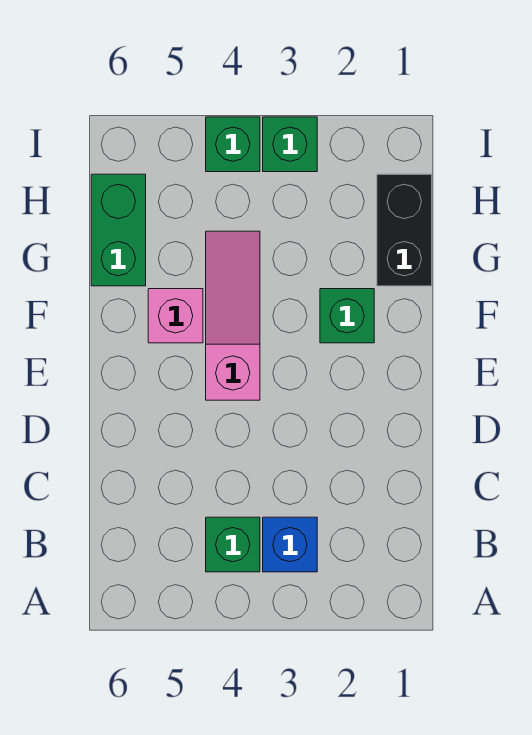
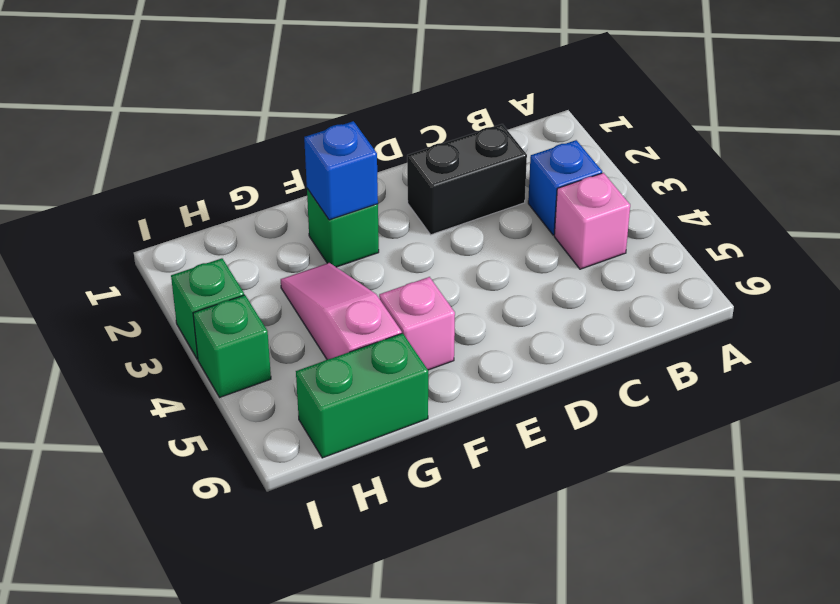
green 1x1 brick [206,517,260,572] -> pink 1x1 brick [554,173,630,269]
pink 1x3 slope [206,231,260,400] -> pink 1x3 slope turned to [281,263,402,360]
none -> blue 1x1 brick [304,121,378,220]
black 1x2 brick [377,174,432,286] -> black 1x2 brick moved to [407,124,527,235]

